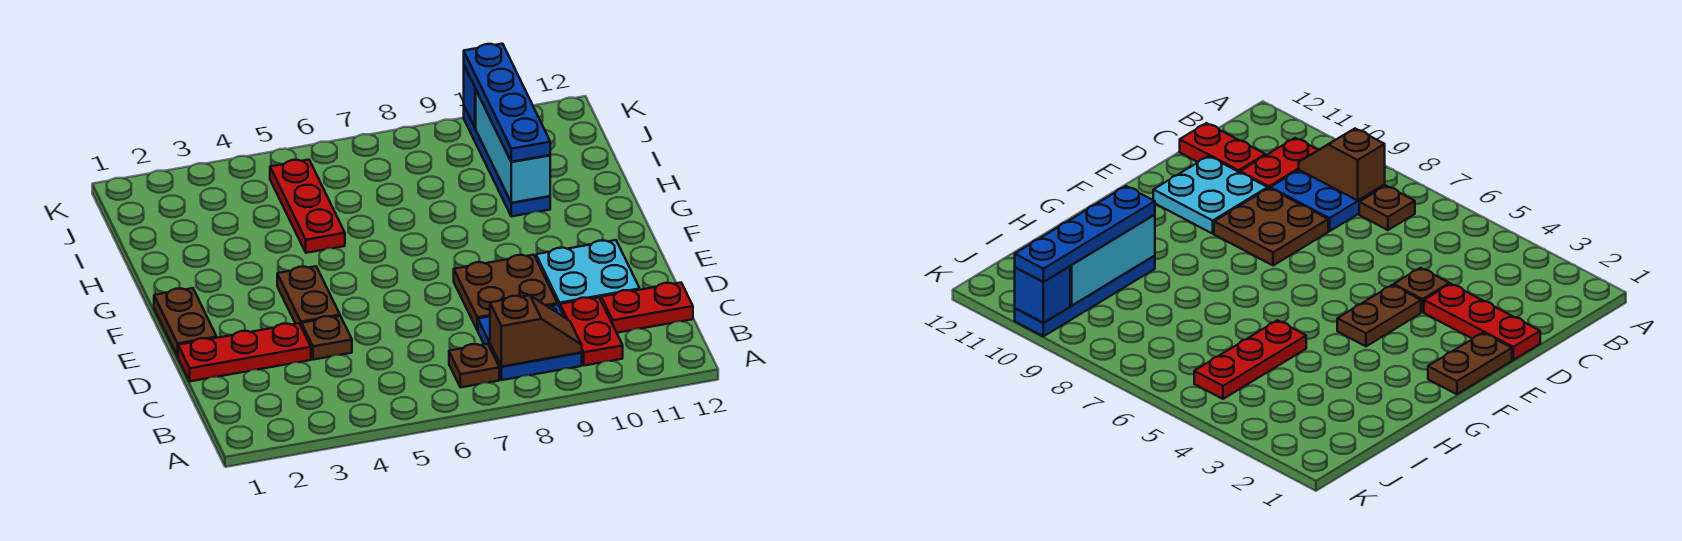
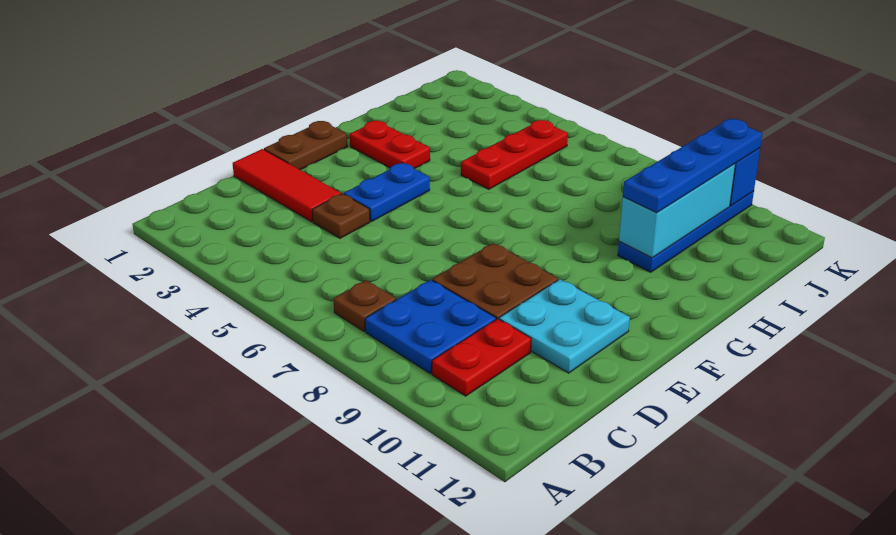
brown 1x2 slope [490,295,582,367] -> none
red 1x2 plate [601,283,693,333] -> red 1x2 plate moved to [350,121,430,169]
red 1x3 plate [178,323,311,381] -> red 1x3 tile [233,149,341,222]
brown 1x2 plate [277,266,340,325] -> blue 1x2 plate [344,163,430,222]

